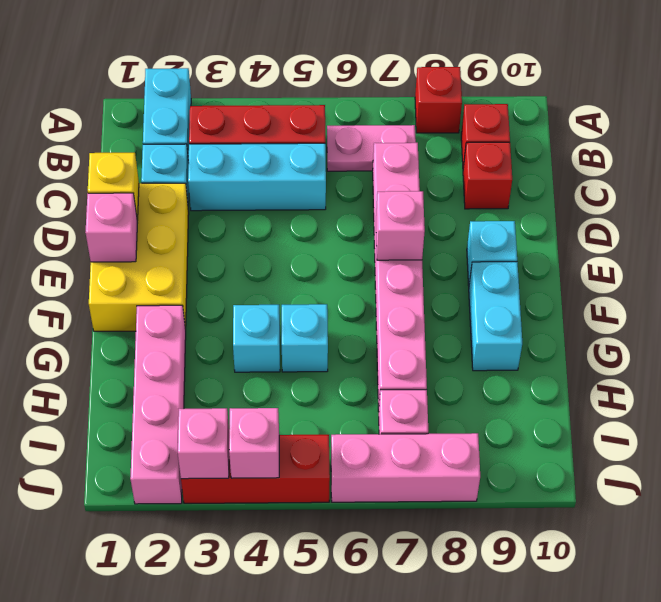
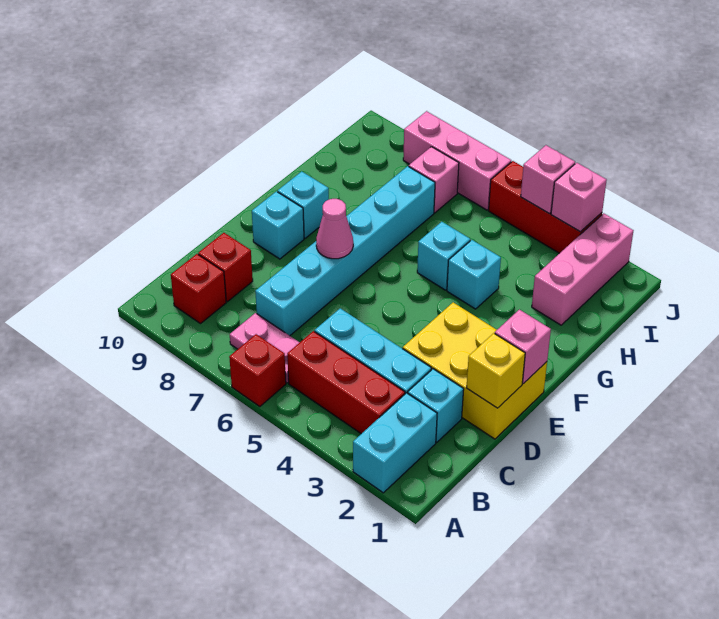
red 1x1 brick [415,67,462,133] -> red 1x1 brick moved to [229,334,286,406]
pink 1x6 brick [373,143,427,411] -> cyan 1x6 brick [255,166,435,336]
yellow 2x3 brick [89,183,189,331] -> yellow 2x3 brick turned to [403,302,547,439]
pink 1x1 brick [376,191,425,260] -> pink 1x1 cone [316,199,353,259]
cyan 1x2 brick [469,262,522,371] -> cyan 1x1 brick [278,171,329,238]
pink 1x4 brick [130,305,186,504] -> pink 1x3 brick [532,213,633,325]

